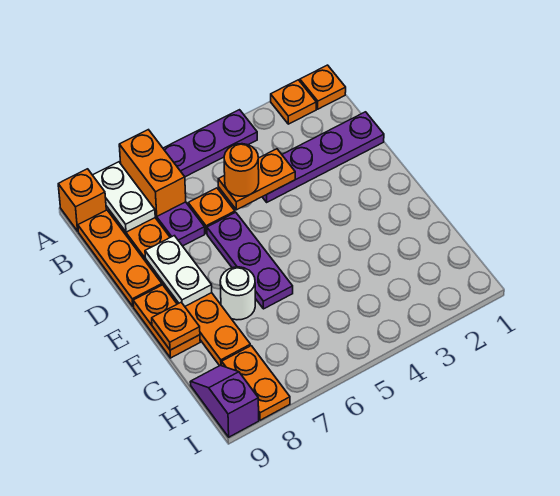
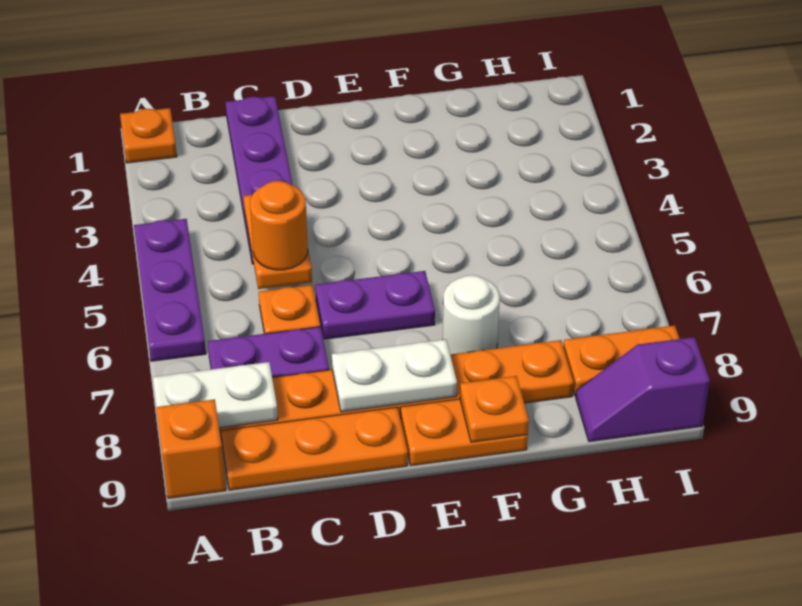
orange 1x1 plate [271,80,316,124] -> none
orange 1x2 brick [119,130,186,216] -> none
purple 1x3 plate [207,212,293,309] -> purple 1x2 plate [315,271,435,339]

